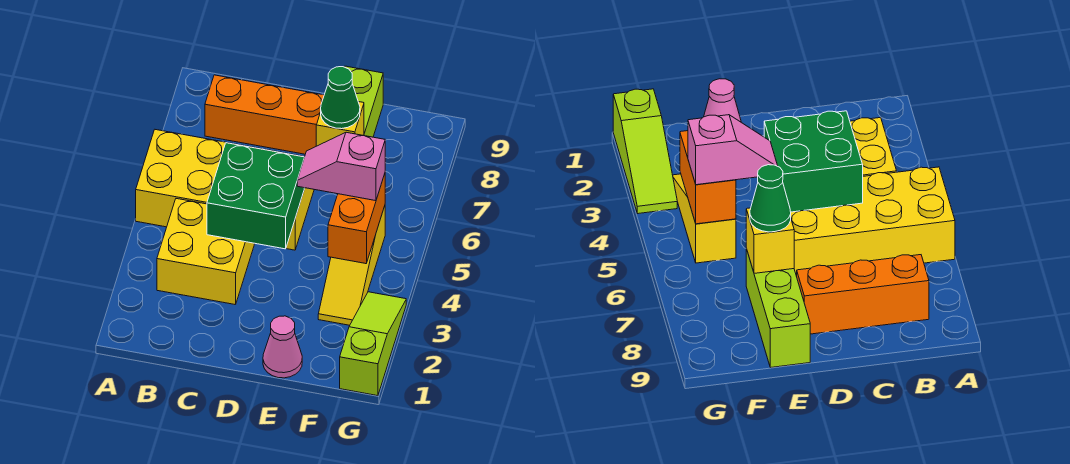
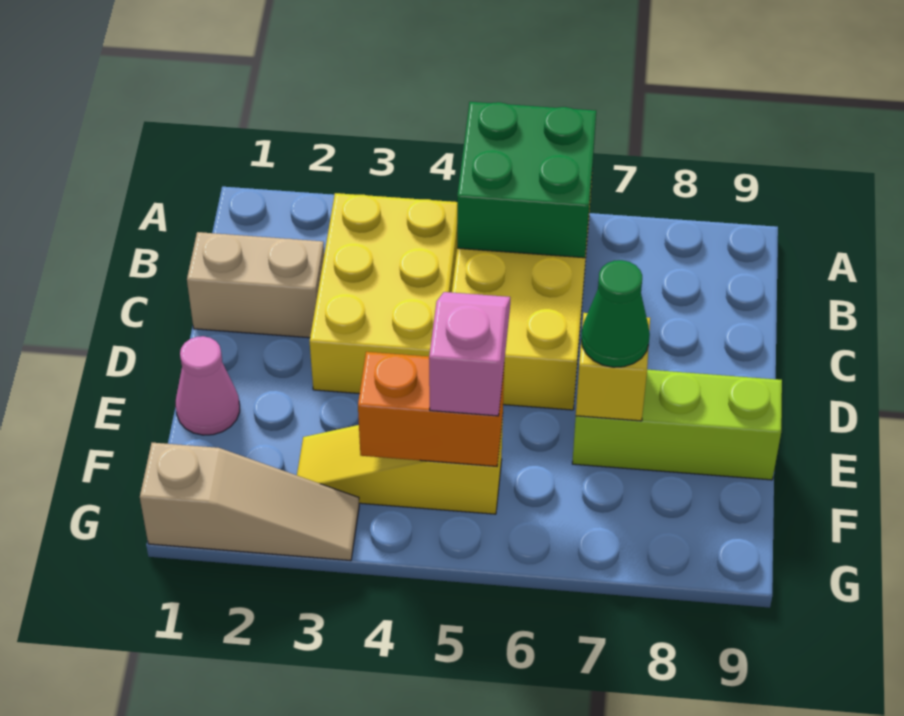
yellow 2x2 brick [157,199,254,305] -> yellow 2x3 brick [310,193,457,394]
orange 1x3 brick [205,75,324,154] -> none
none -> tan 1x2 brick [187,232,324,338]
green 2x2 brick [207,143,304,249] -> green 2x2 brick moved to [457,102,596,258]
lime 1x3 slope [340,292,406,396] -> tan 1x3 slope [140,443,359,561]

